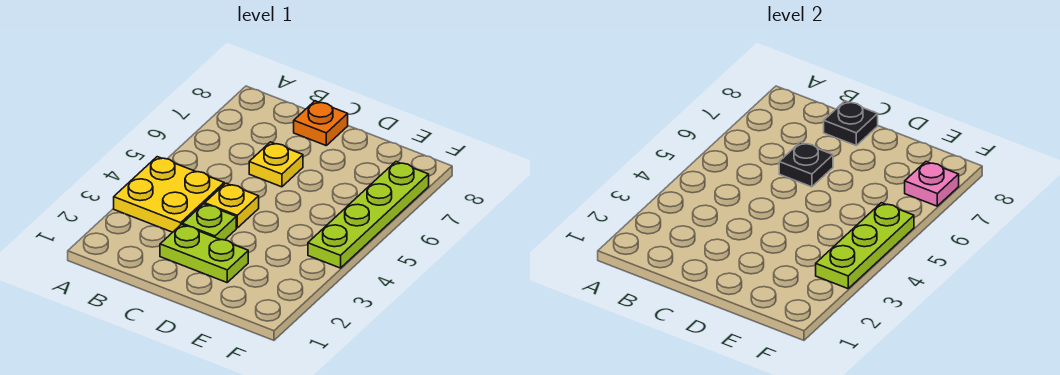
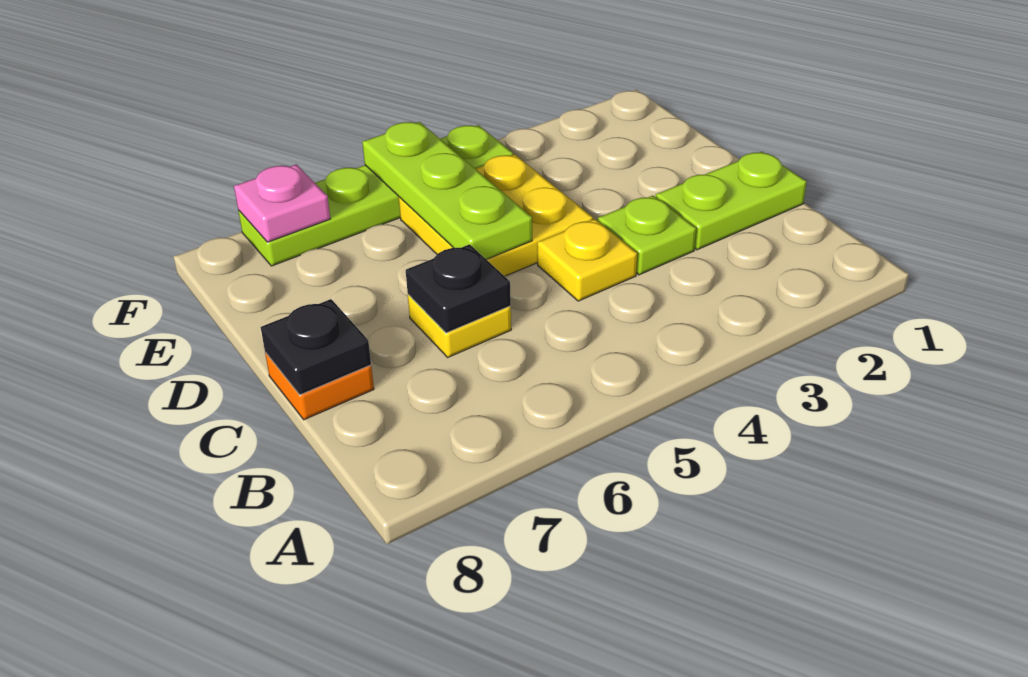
yellow 2x2 plate [114,157,224,232] -> yellow 2x2 plate moved to [399,154,593,276]
lime 1x2 plate [160,225,248,282] -> lime 1x2 plate turned to [656,152,807,250]
lime 1x3 plate [816,203,914,289] -> lime 1x3 plate turned to [362,122,532,259]

